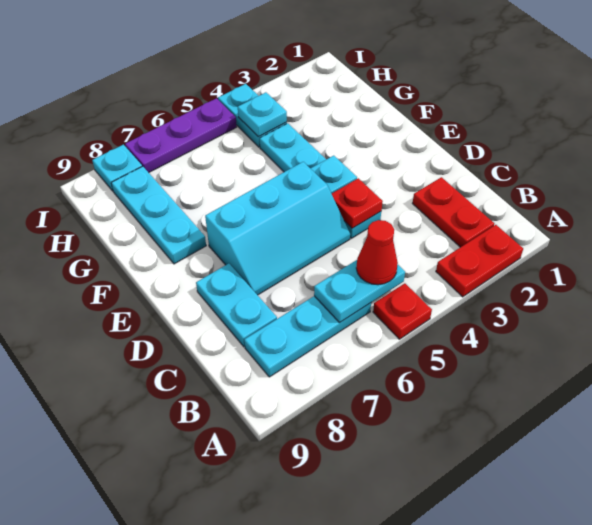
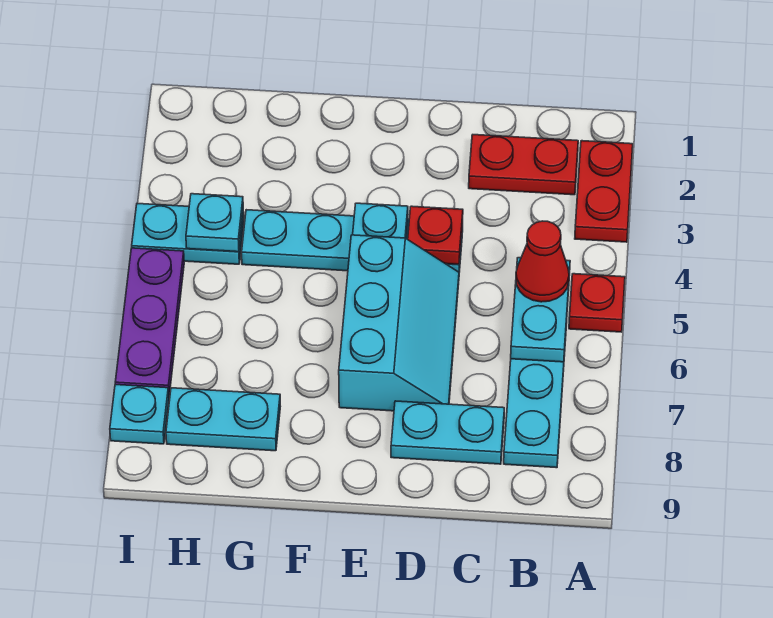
cyan 1x3 plate [111,166,206,264] -> cyan 1x2 plate [166,388,280,451]

